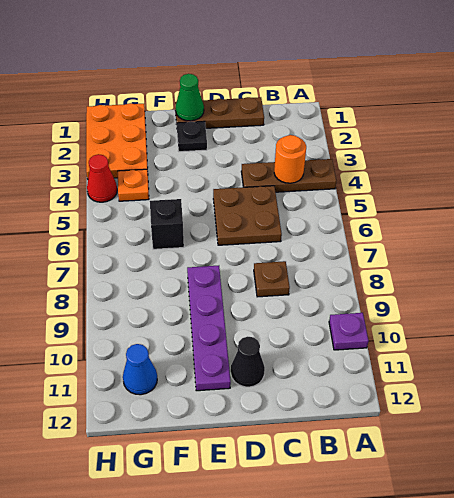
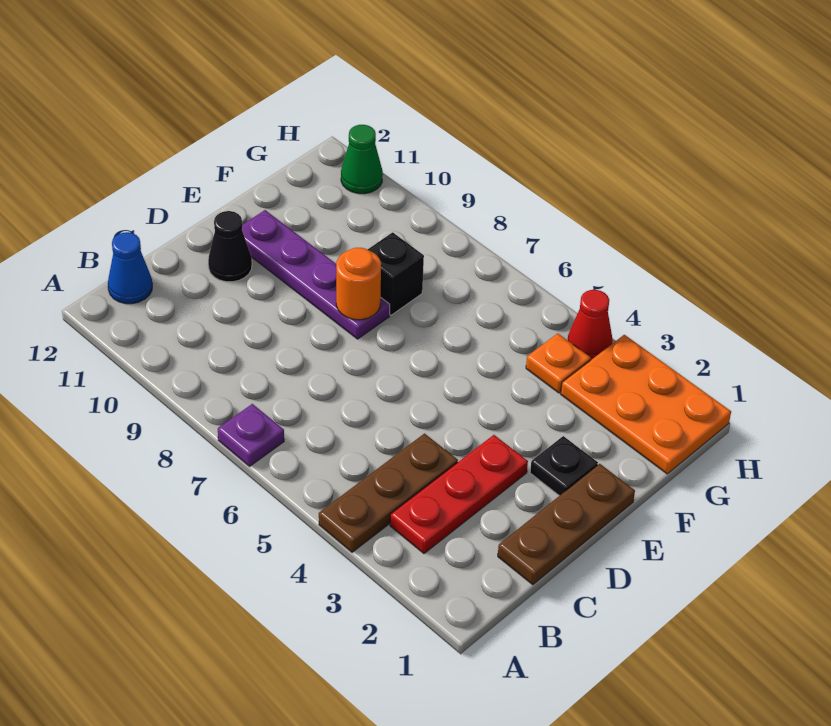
purple 1x1 plate [329,313,368,350] -> purple 1x1 plate moved to [218,404,284,466]
none -> red 1x3 plate [390,435,528,553]
orange 1x1 round brick [274,135,306,183] -> orange 1x1 round brick moved to [336,248,381,320]
brown 2x2 plate [213,186,282,245] -> none
brown 1x1 plate [254,261,290,297] -> none
green 1x1 cone [175,74,204,121] -> green 1x1 cone moved to [341,125,383,194]
black 1x1 brick [150,199,184,249] -> black 1x1 brick moved to [368,232,424,315]
blue 1x1 cone [123,344,157,395] -> blue 1x1 cone moved to [108,232,152,304]

